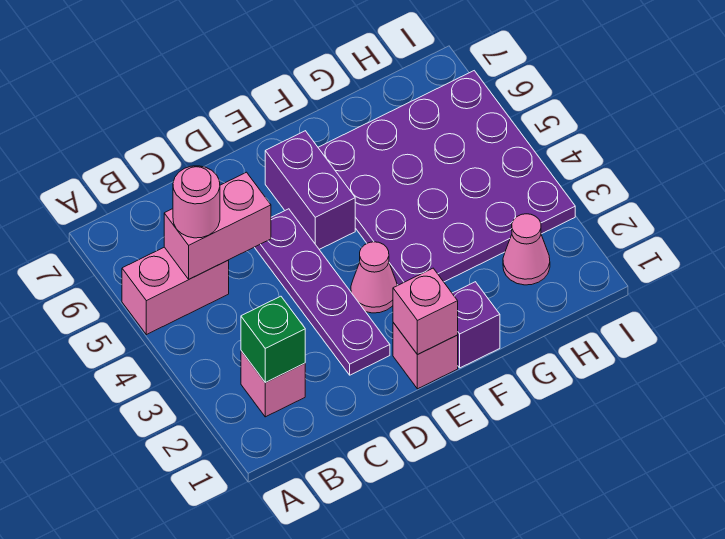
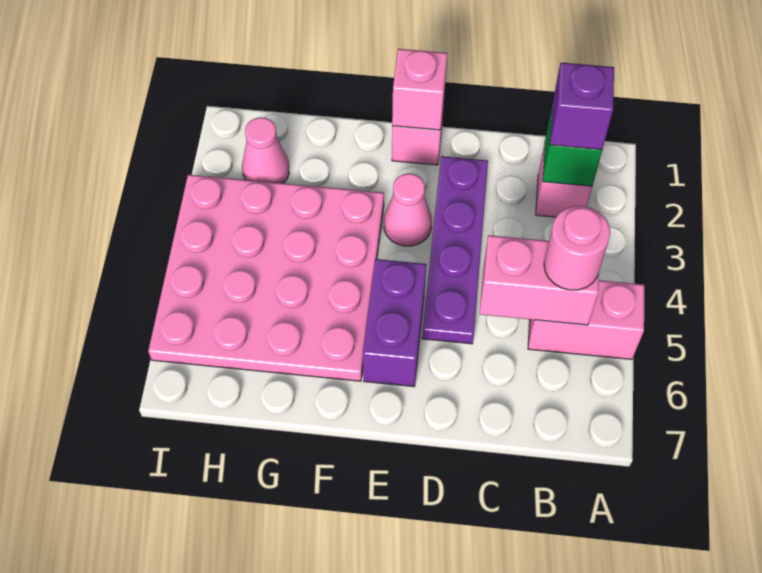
purple 1x1 brick [452,282,500,368] -> purple 1x1 brick moved to [550,63,614,150]
purple 4x4 plate [318,71,575,285] -> pink 4x4 plate [148,175,384,381]

